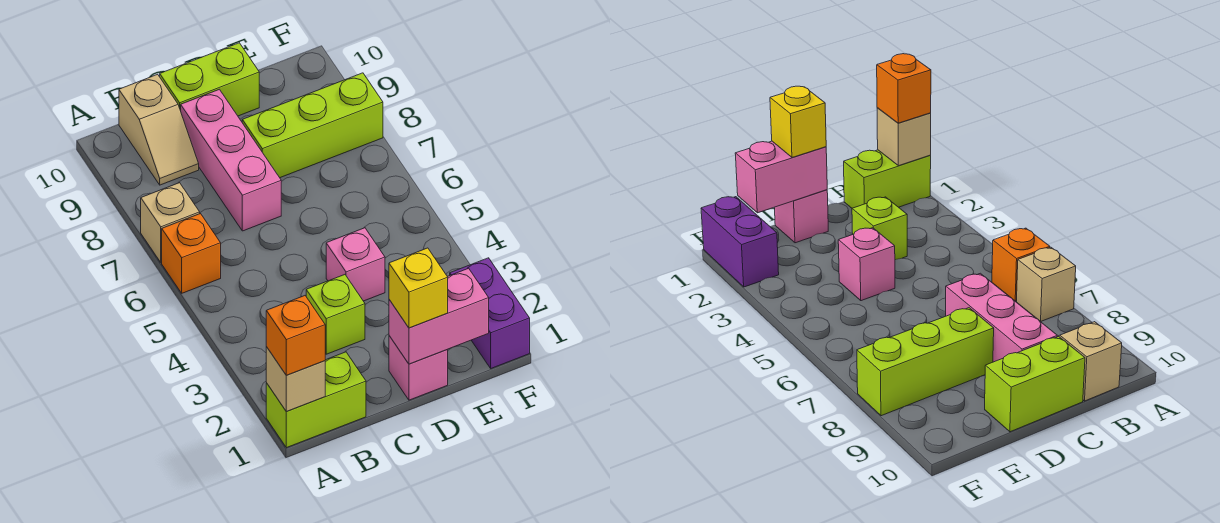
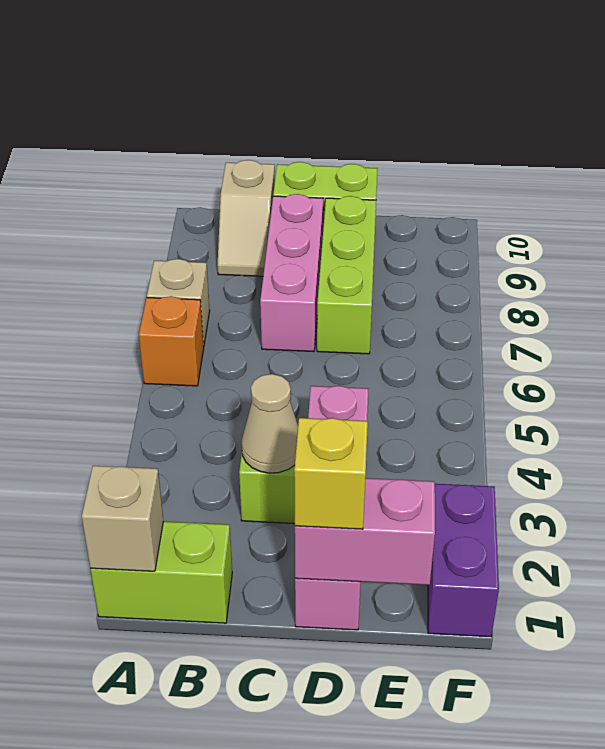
orange 1x1 brick [266,296,325,375] -> none
none -> tan 1x1 cone [242,374,298,473]
lime 1x3 brick [242,73,383,178] -> lime 1x3 brick turned to [317,196,376,354]

